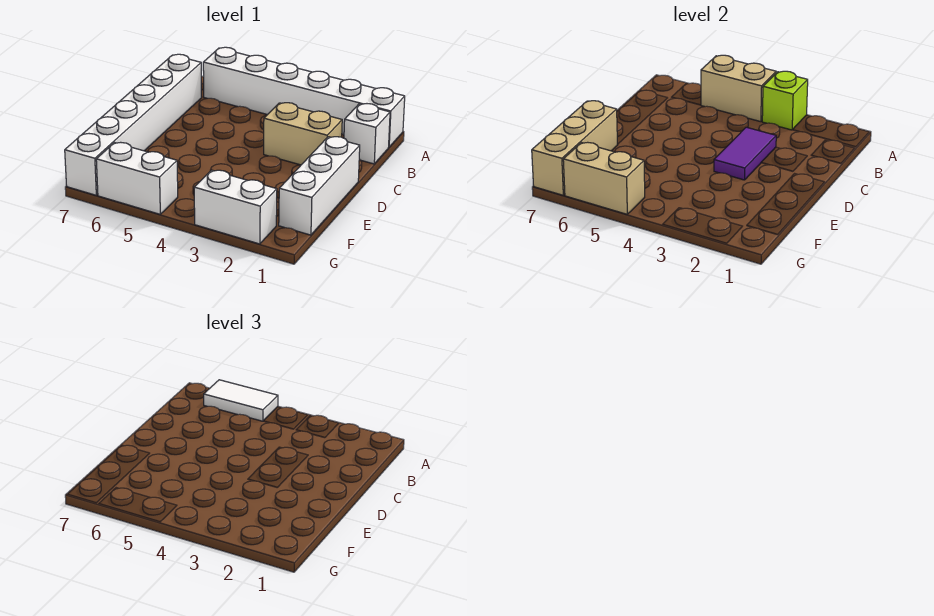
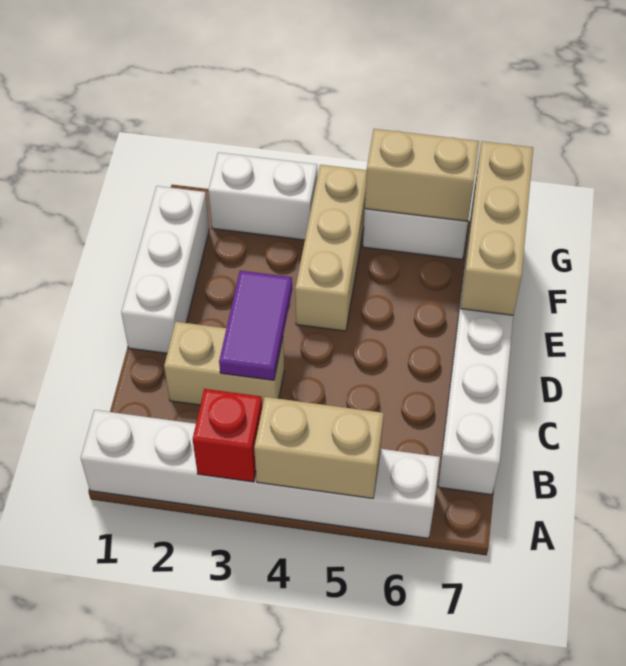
lime 1x1 brick [762,71,808,130] -> red 1x1 brick [193,389,262,482]
white 1x2 tile [204,380,278,421] -> none
white 1x1 brick [344,104,390,164] -> none
none -> tan 1x3 brick [295,165,367,331]

